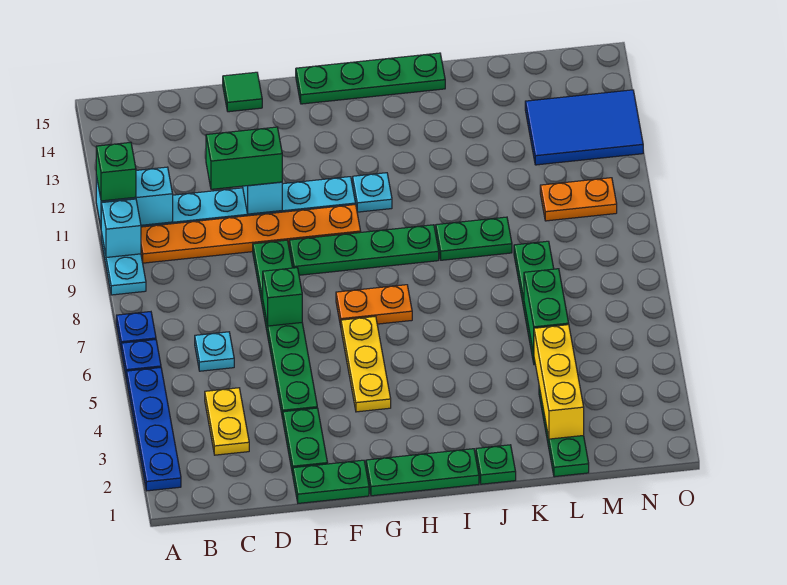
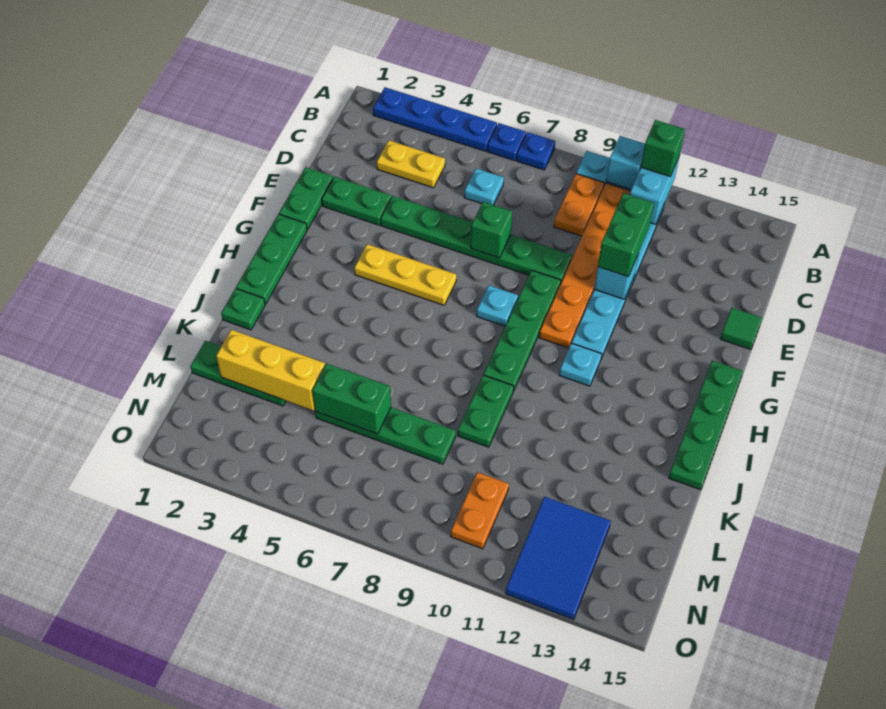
orange 1x2 plate [336,285,412,326] -> orange 1x2 plate moved to [554,174,604,236]
none -> cyan 1x1 plate [477,285,518,326]

